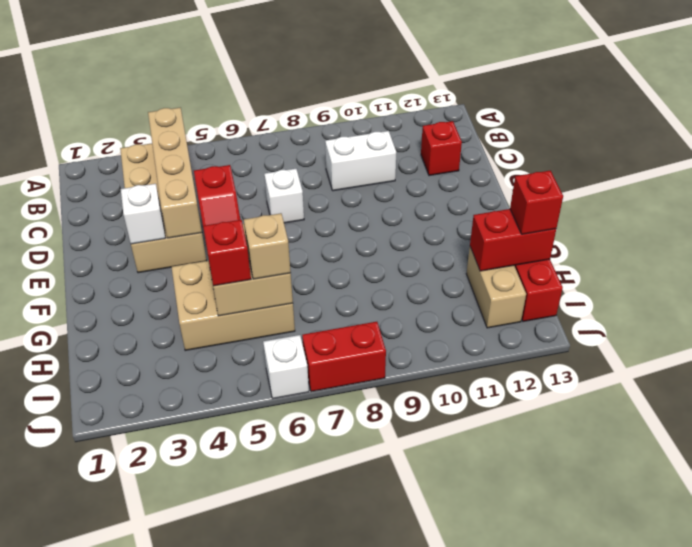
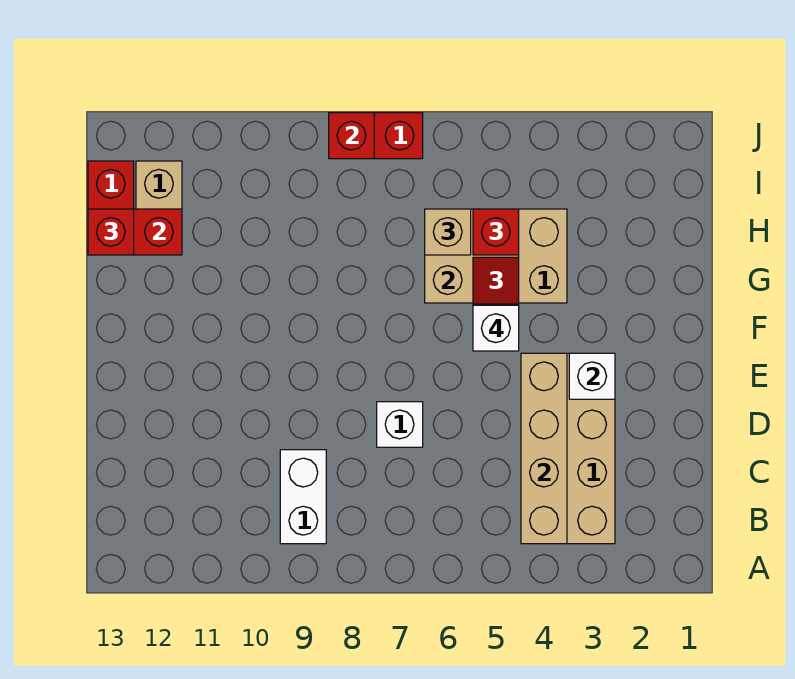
white 1x2 brick [325,131,396,191] -> white 1x2 brick turned to [280,450,326,544]
red 1x1 brick [421,121,462,176] -> red 1x1 brick moved to [329,113,374,159]
white 1x1 brick [263,335,309,399] -> white 1x1 brick moved to [473,305,519,351]

